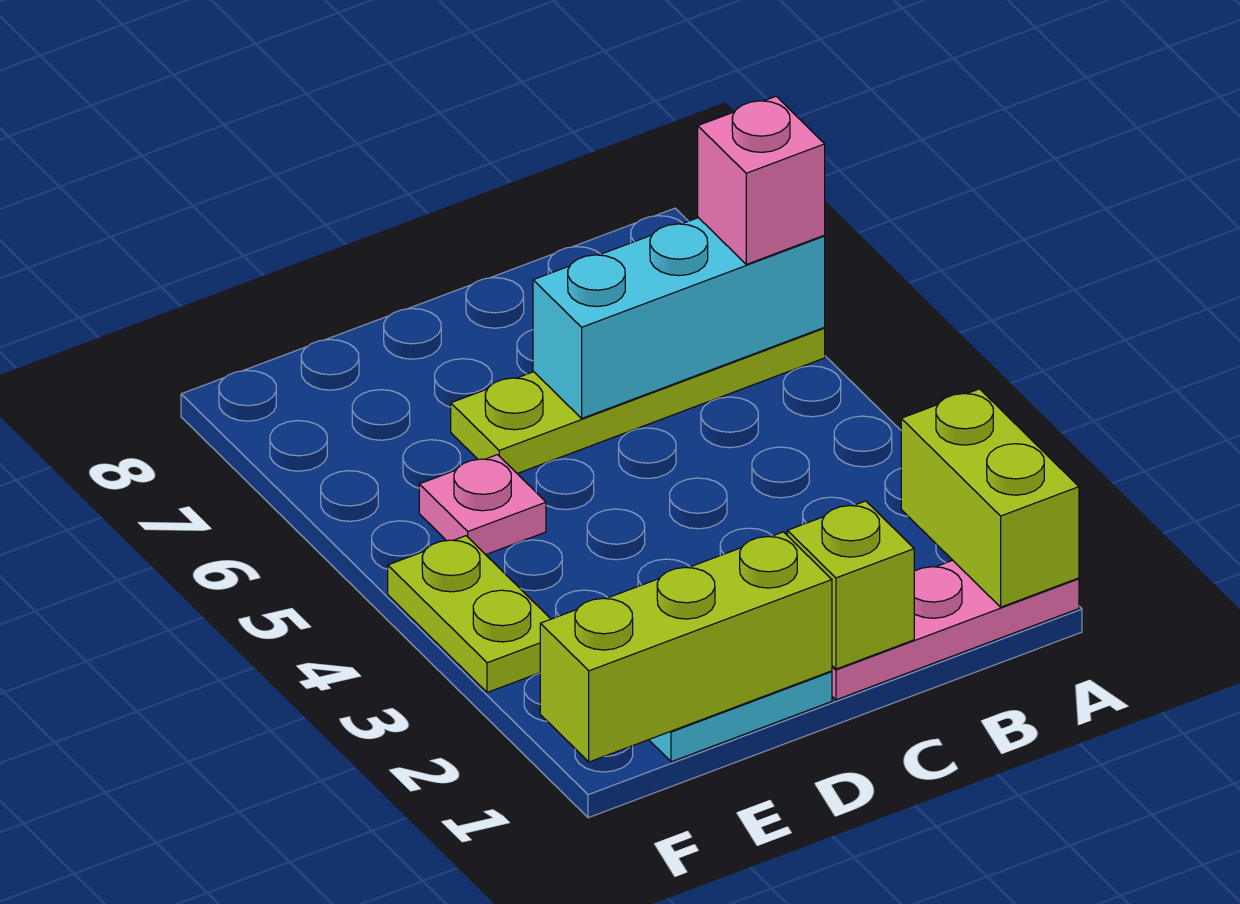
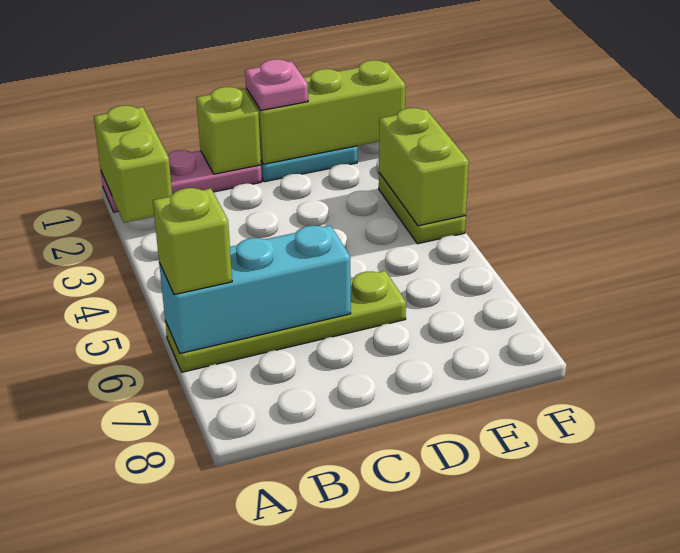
pink 1x1 brick [698,96,825,264] -> lime 1x1 brick [153,188,232,295]
pink 1x1 plate [419,455,546,555] -> pink 1x1 plate moved to [245,59,308,110]
none -> lime 1x2 brick [379,108,469,226]

